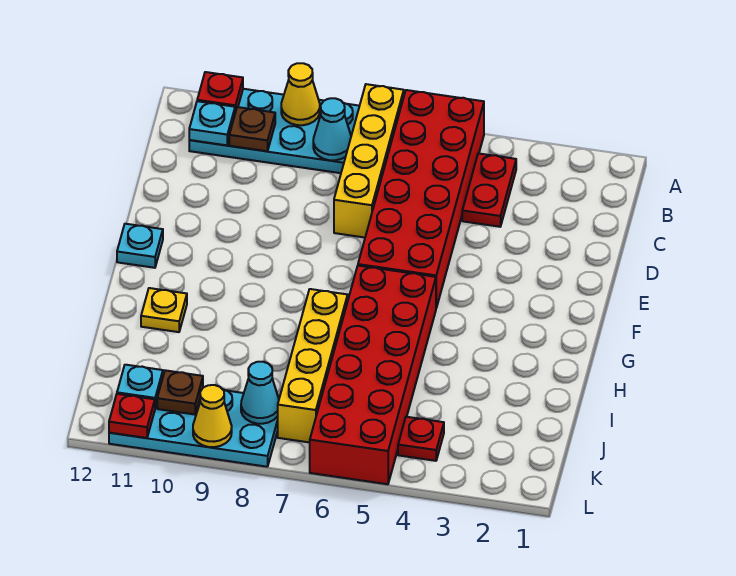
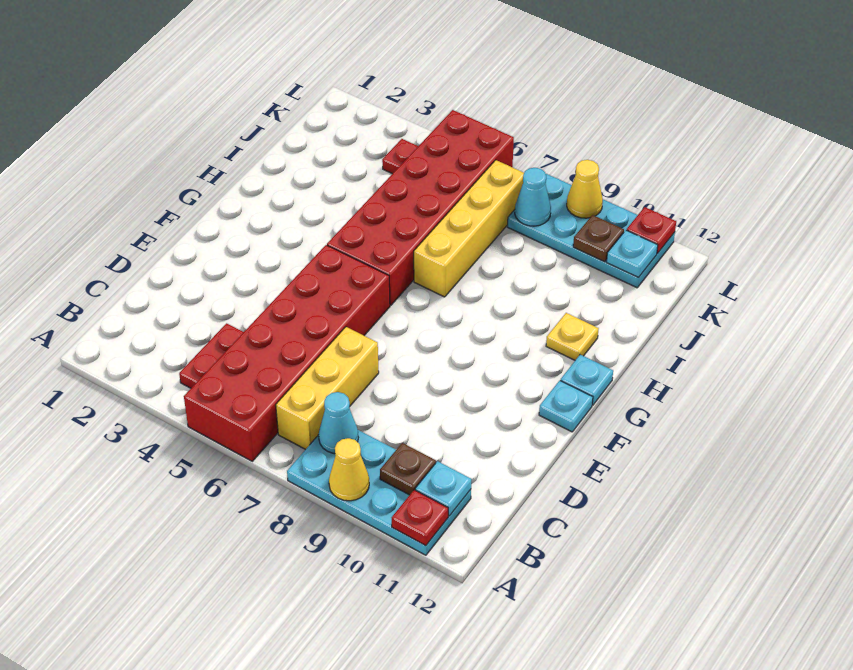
yellow 1x4 brick [334,84,404,238] -> yellow 1x3 brick [276,327,379,450]
none -> cyan 1x1 plate [560,355,613,405]

